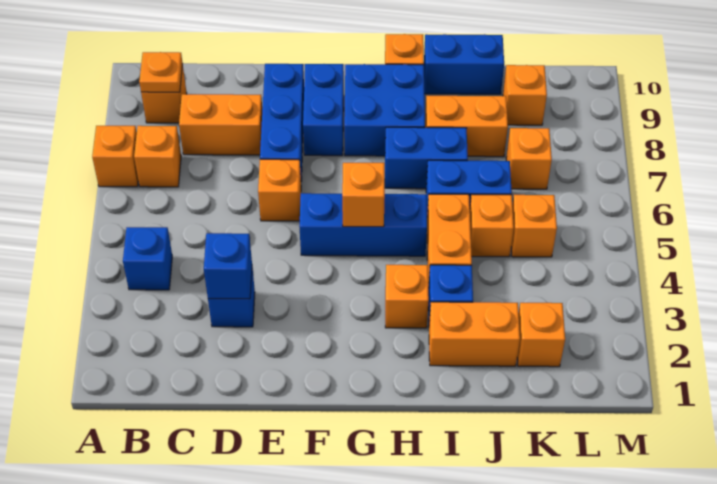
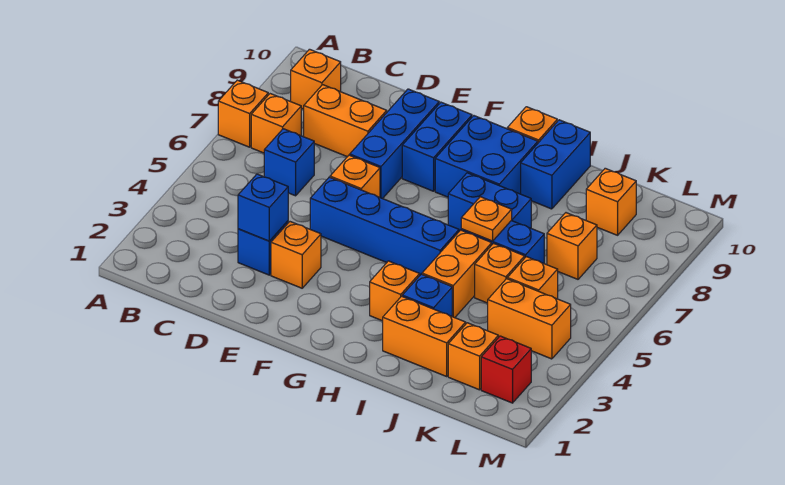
blue 1x1 brick [123,227,172,290] -> blue 1x1 brick moved to [264,129,314,196]
orange 1x1 plate [139,52,183,92] -> orange 1x1 plate moved to [461,197,512,241]
blue 1x3 brick [299,193,427,256] -> blue 1x4 brick [310,177,459,275]
orange 1x1 brick [342,163,385,227] -> orange 1x1 brick moved to [271,222,321,288]
orange 1x2 brick [425,96,508,157] -> orange 1x2 brick moved to [488,279,571,359]
blue 1x2 brick [424,34,504,94] -> blue 1x2 brick turned to [521,120,590,209]
none -> red 1x1 brick [481,336,531,403]

